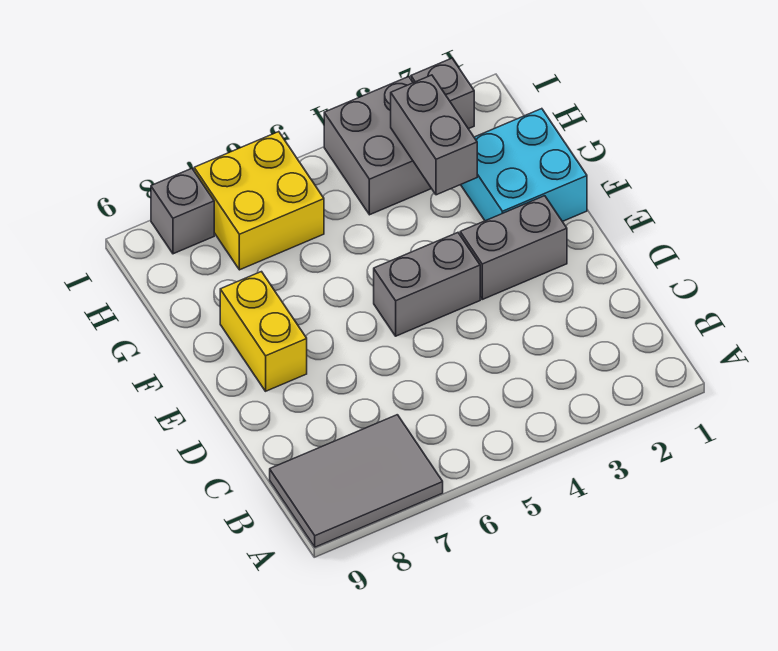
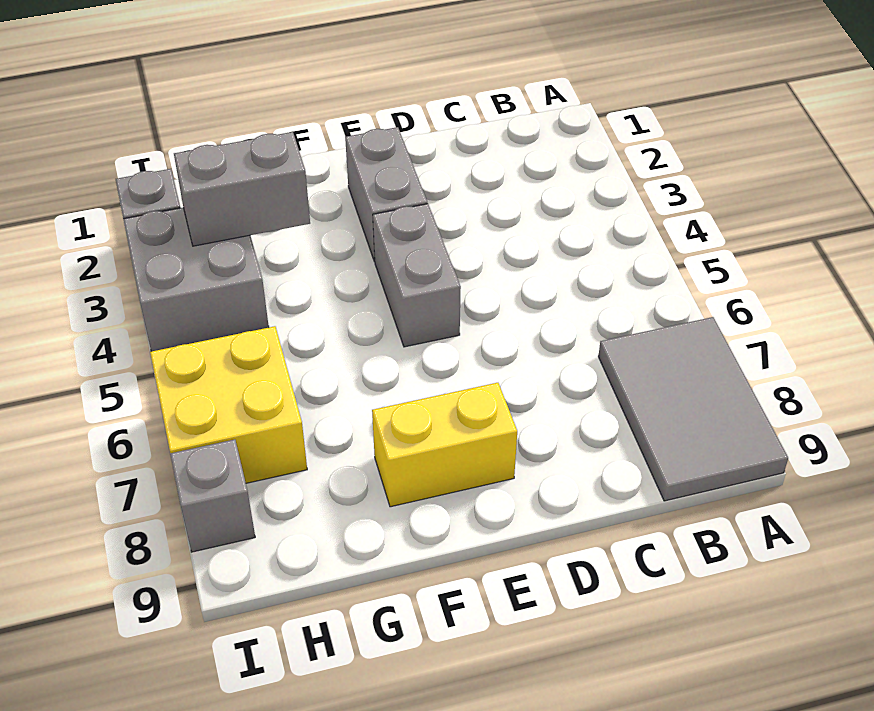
cyan 2x2 brick [461,109,587,222] -> none

